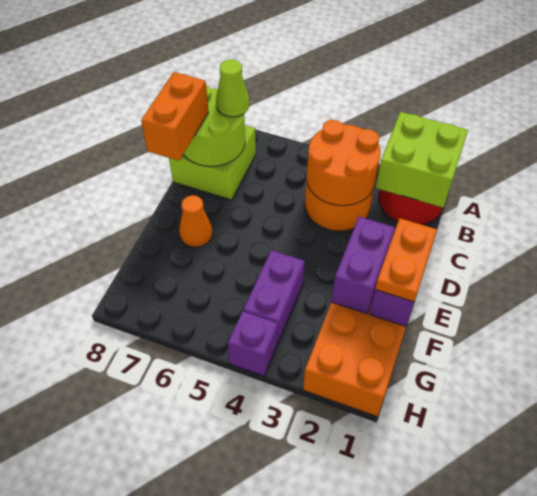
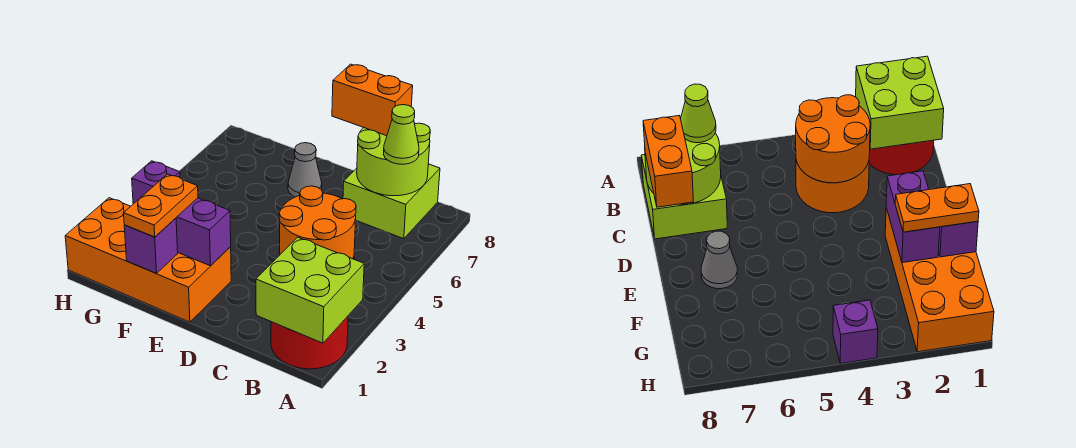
orange 1x2 plate [375,218,437,302] -> orange 1x2 plate turned to [124,174,198,237]
orange 1x1 cone [179,195,213,247] -> grey 1x1 cone [288,143,322,197]
purple 1x2 brick [243,250,305,343] -> none

